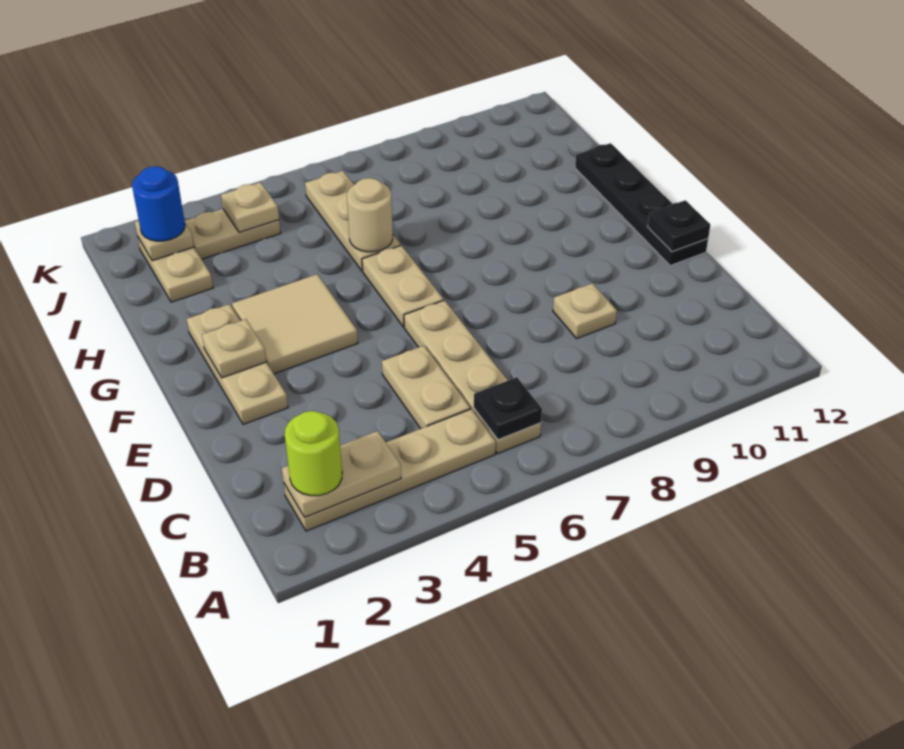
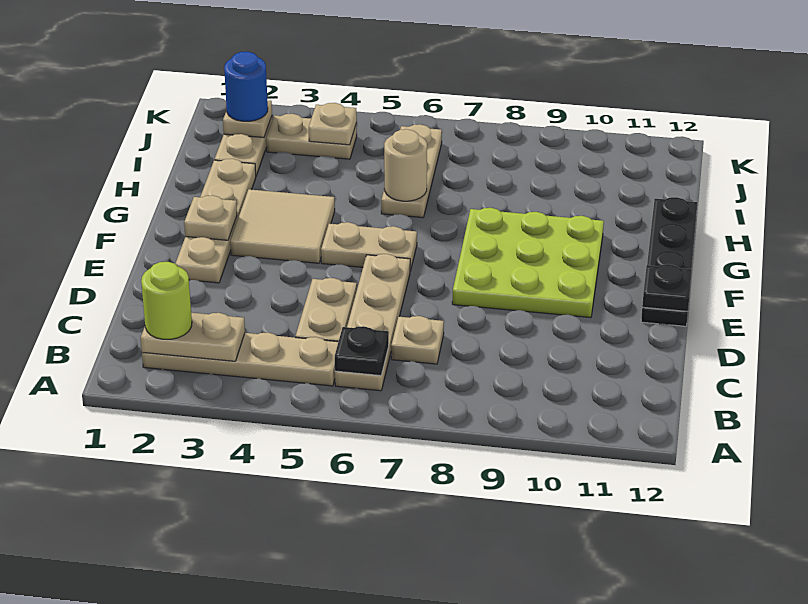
tan 1x1 plate [553,283,617,338] -> tan 1x1 plate moved to [391,316,444,364]
tan 1x3 plate [187,304,288,424] -> tan 1x4 plate [175,159,256,283]
none -> lime 3x3 plate [452,208,604,318]
tan 1x2 plate [362,245,444,327] -> tan 1x2 plate turned to [321,222,417,271]

